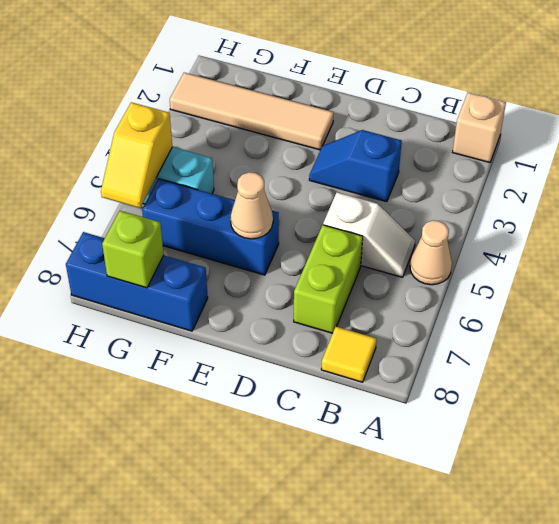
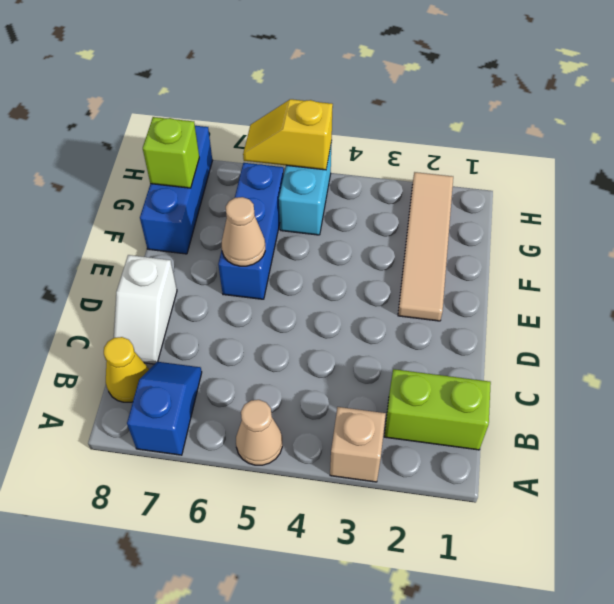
tan 1x1 brick [453,92,506,163] -> tan 1x1 brick moved to [330,407,386,482]
white 1x2 slope [323,192,415,277] -> white 1x2 slope moved to [114,255,177,364]
yellow 1x1 tile [321,327,377,382] -> yellow 1x1 cone [104,337,149,402]
blue 1x2 slope [309,130,402,202] -> blue 1x2 slope moved to [127,362,202,455]
lime 1x2 brick [294,225,363,333] -> lime 1x2 brick moved to [384,369,491,450]

